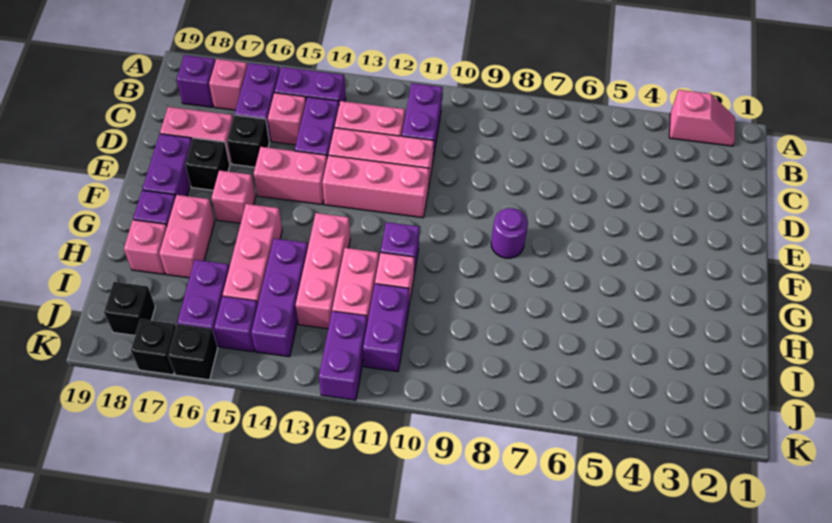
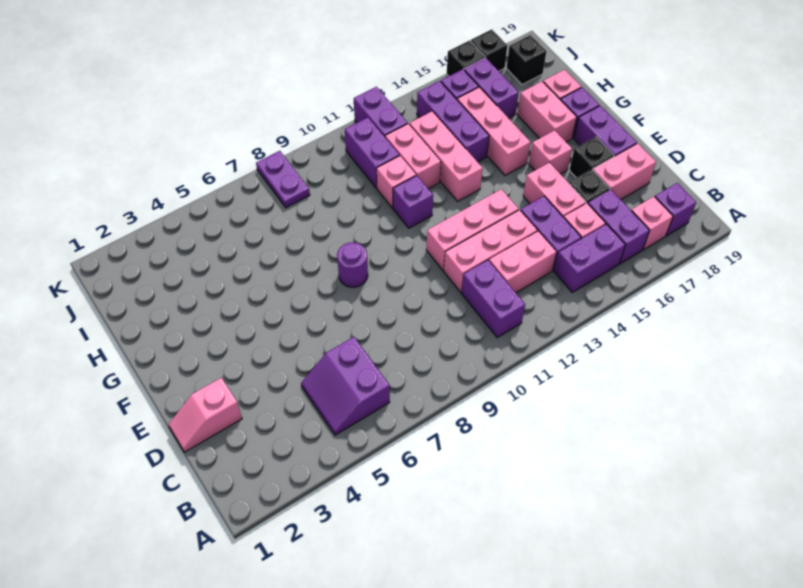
pink 1x2 slope [669,90,735,146] -> pink 1x2 slope moved to [168,378,242,452]
none -> purple 2x2 slope [301,337,390,435]
pink 1x2 brick [254,147,327,205] -> pink 1x2 brick turned to [523,162,586,217]
none -> purple 1x2 plate [256,151,310,208]

